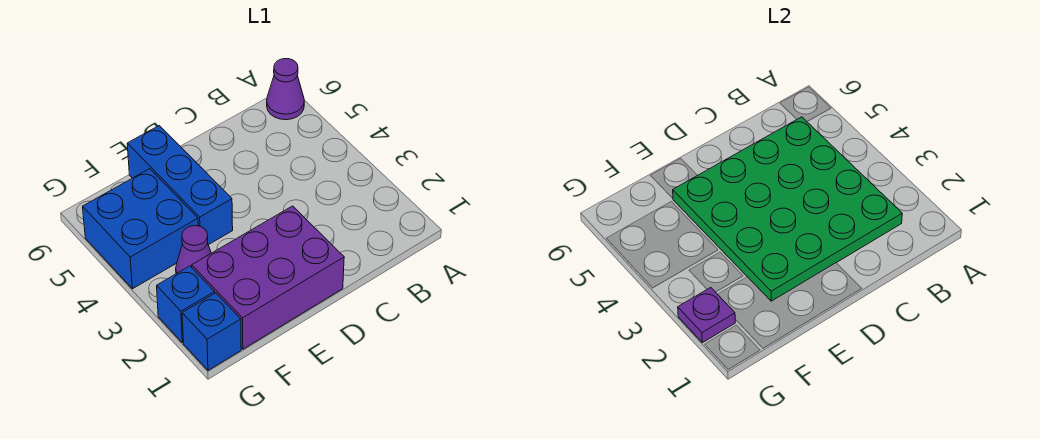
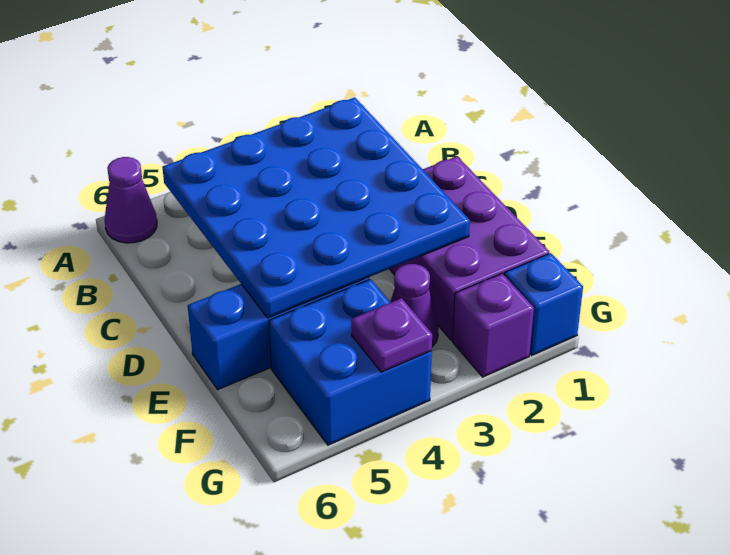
green 4x4 plate [673,117,902,301] -> blue 4x4 plate [162,97,470,318]
blue 1x1 brick [157,266,215,343] -> purple 1x1 brick [452,273,534,377]
purple 1x1 plate [678,287,735,343] -> purple 1x1 plate moved to [351,298,432,372]

